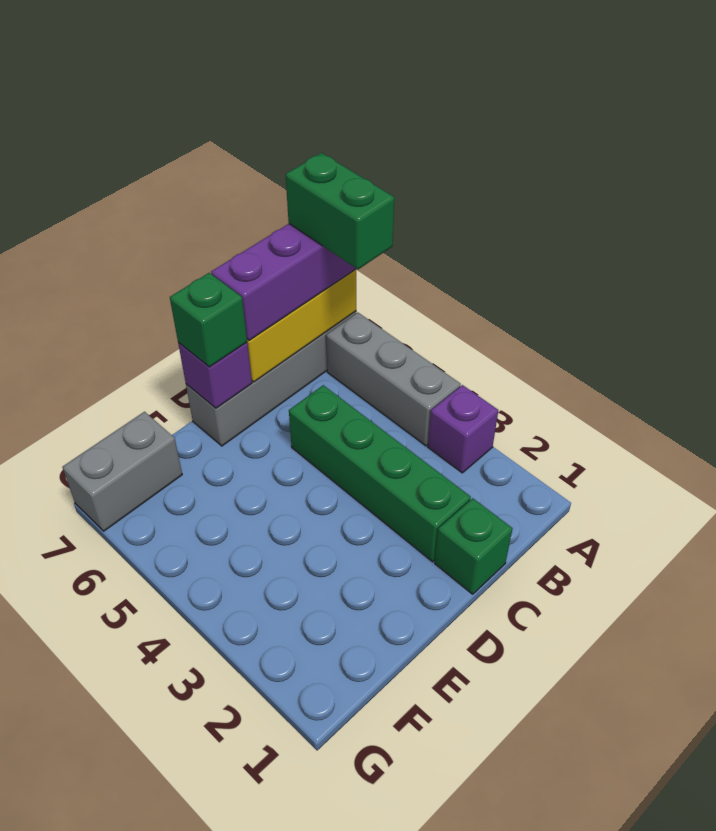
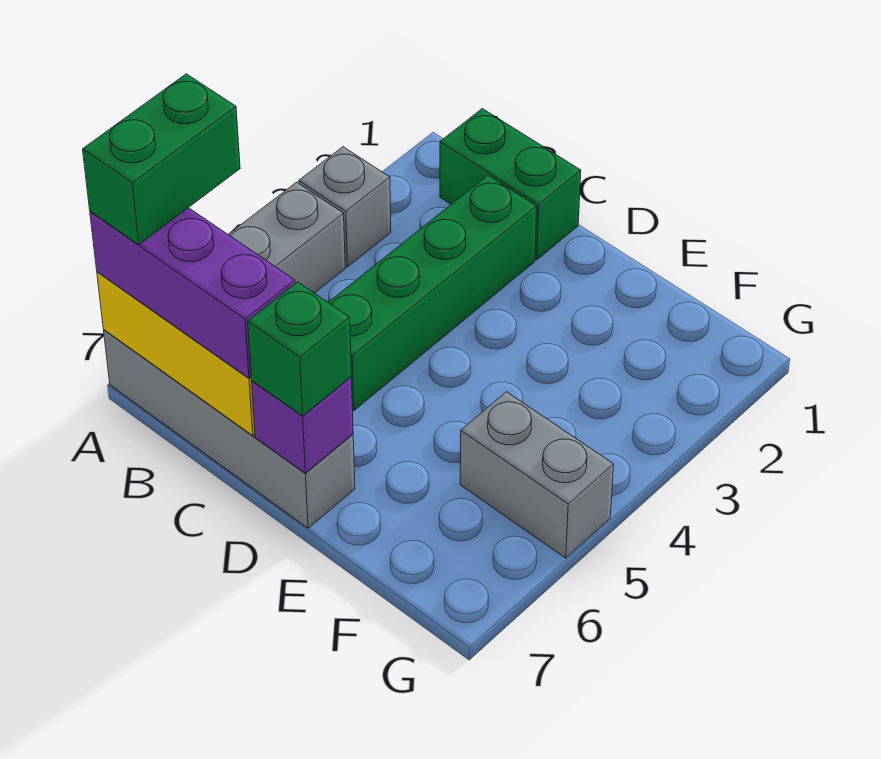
purple 1x1 brick [428,385,498,473] -> grey 1x1 brick [299,147,391,267]
green 1x1 brick [435,498,513,594] -> green 1x2 brick [440,109,581,260]
grey 1x2 brick [62,412,182,531] -> grey 1x2 brick moved to [460,392,614,558]

